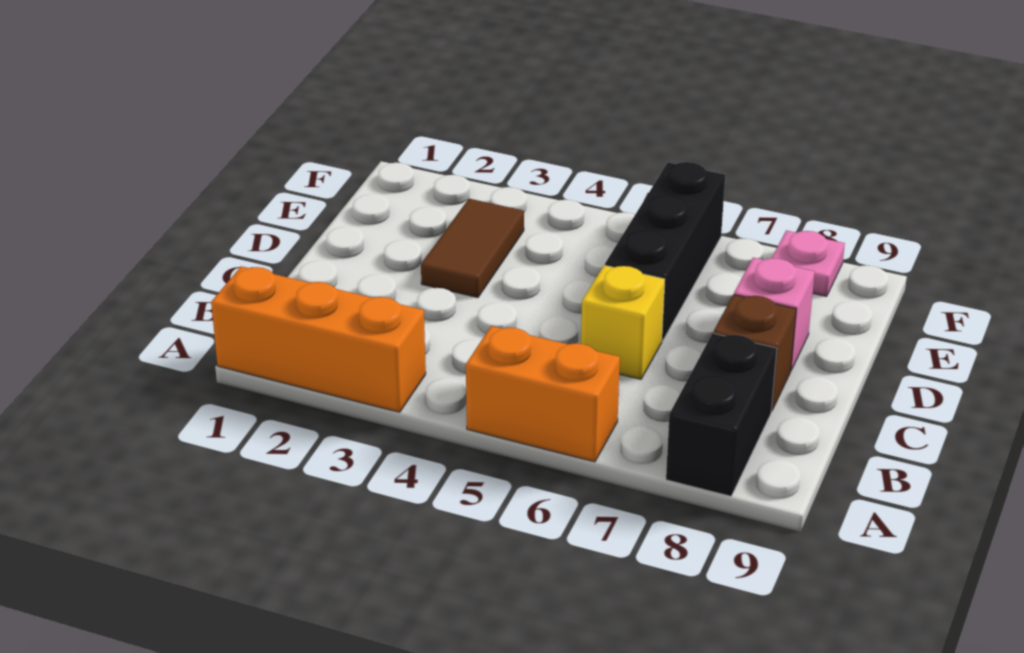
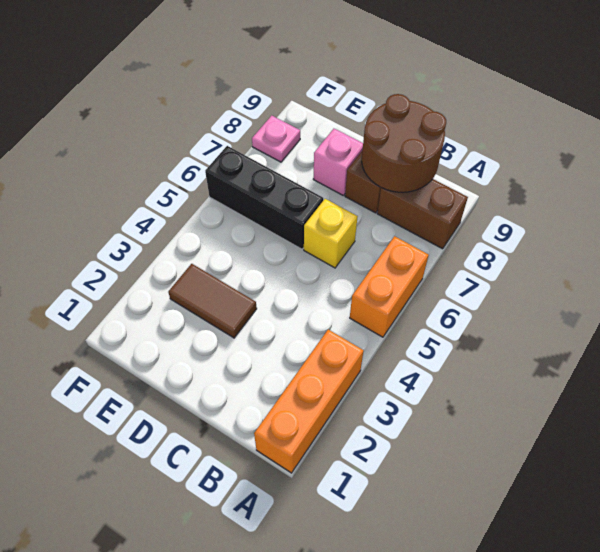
black 1x2 brick [666,333,777,496] -> brown 1x2 brick [377,179,468,249]
none -> brown 2x2 round brick [362,94,446,192]

